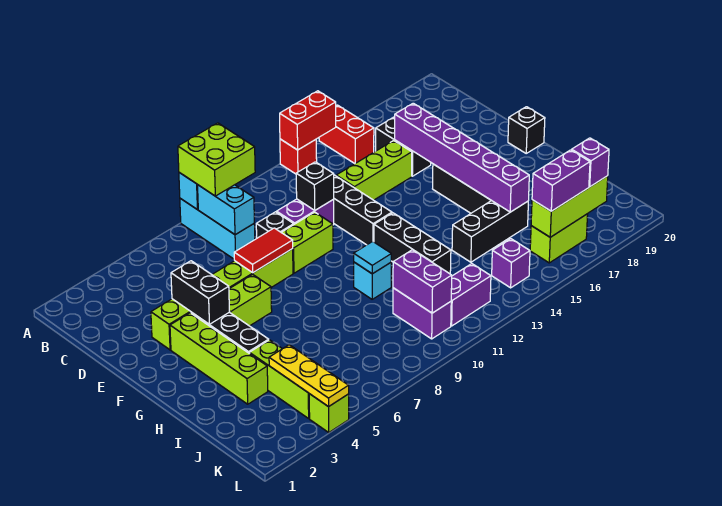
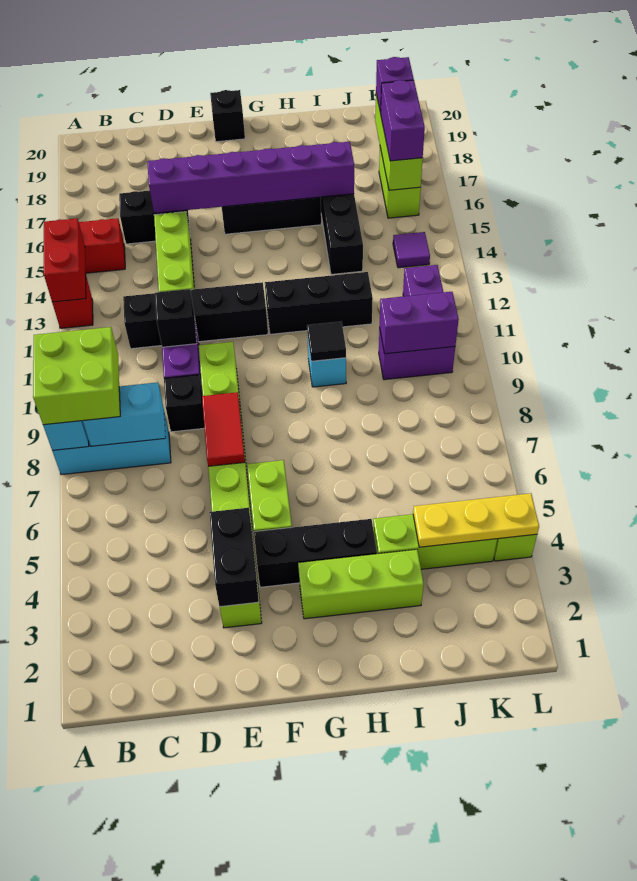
black 1x2 brick [171,261,229,324] -> black 1x2 brick turned to [209,508,259,607]
lime 1x4 brick [170,313,268,404] -> lime 1x3 brick [298,550,424,619]
cyan 1x1 tile [354,241,391,274] -> black 1x1 tile [307,322,346,361]
purple 1x1 brick [492,239,530,288] -> purple 1x1 tile [393,232,430,268]

